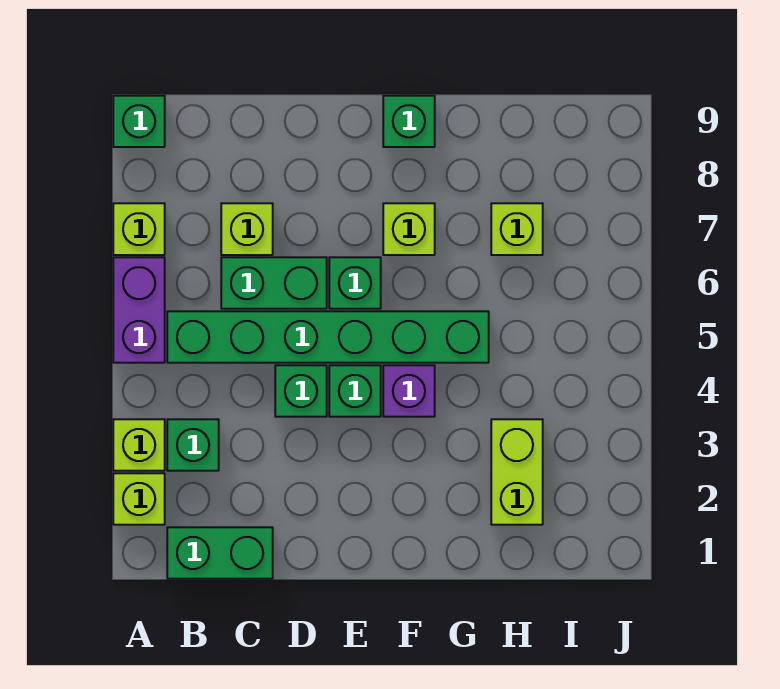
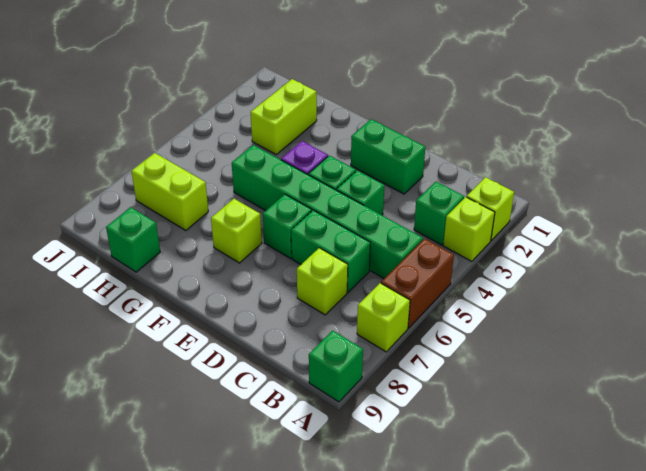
purple 1x2 brick [113,257,165,363] -> brown 1x2 brick [381,238,454,328]
green 1x2 brick [167,527,273,579] -> green 1x2 brick moved to [351,119,425,194]
green 1x1 brick [383,96,435,147] -> green 1x1 brick moved to [106,207,160,272]
lime 1x1 brick [491,203,543,255] -> lime 1x2 brick [132,153,208,230]

